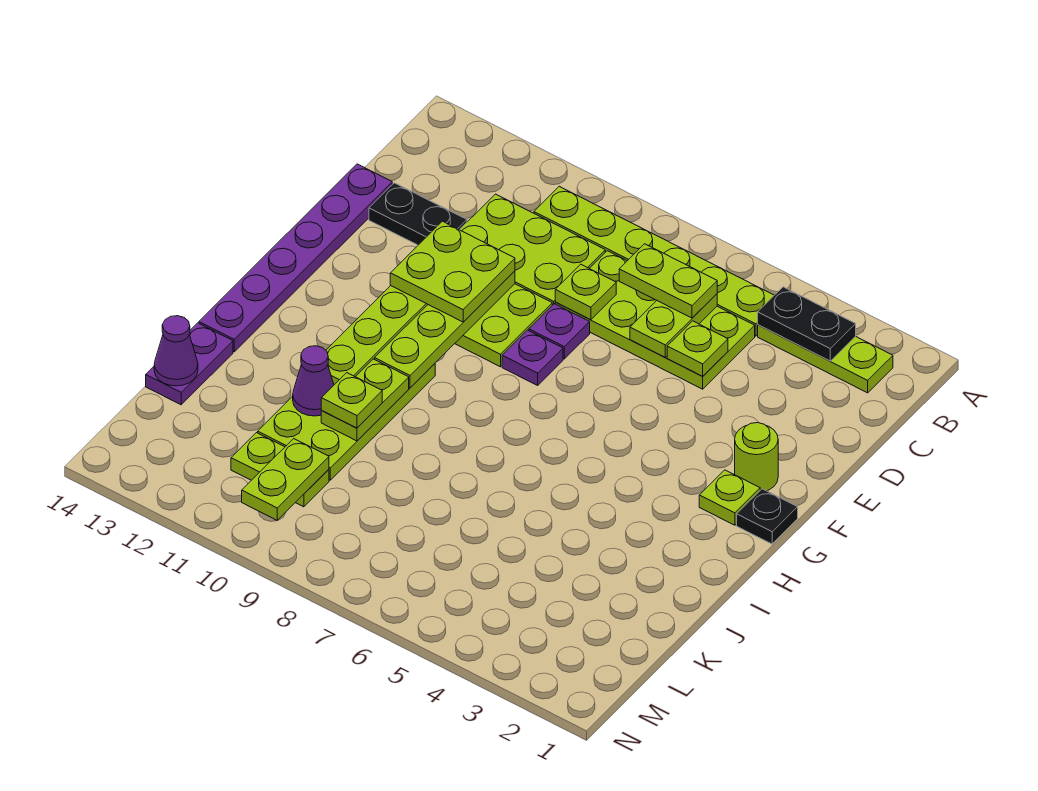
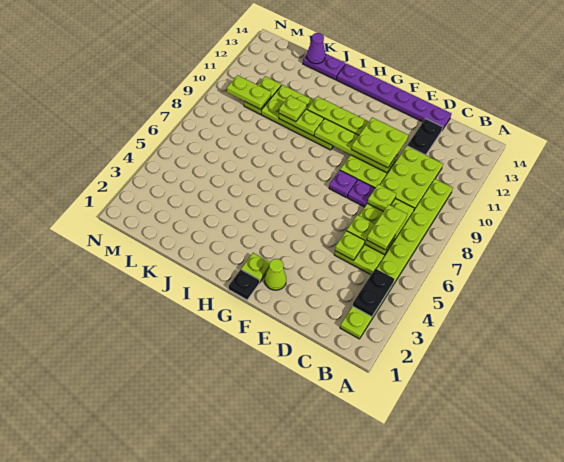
lime 1x1 round brick [735,423,778,491] -> lime 1x1 cone [265,259,286,290]
purple 1x1 cone [293,346,334,416] -> none

